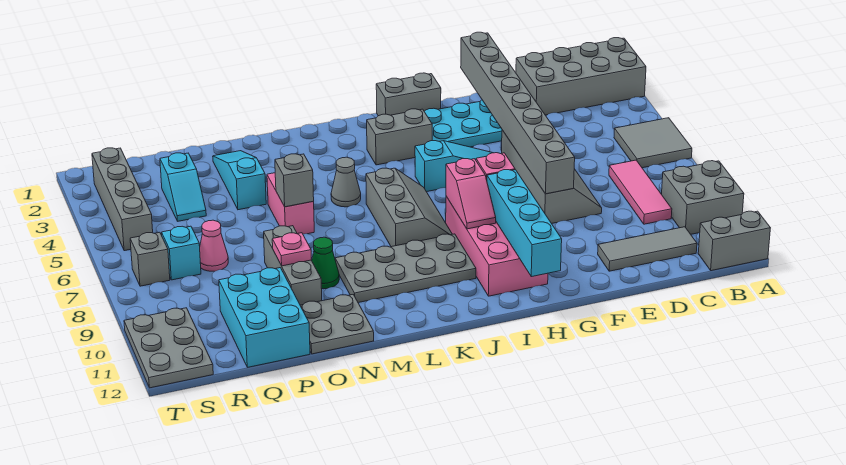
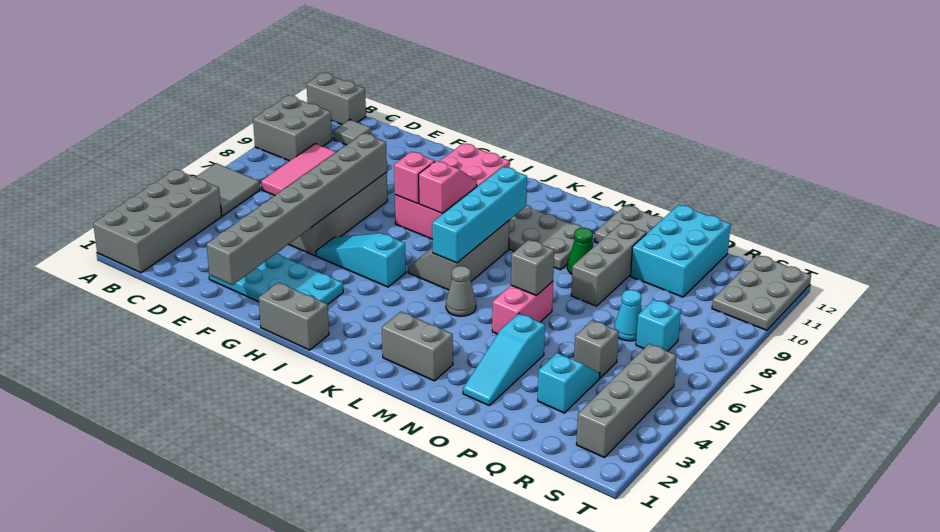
grey 2x4 brick [516,38,646,115] -> grey 2x4 brick turned to [93,169,222,273]
grey 1x3 tile [598,227,697,271] -> grey 1x1 tile [334,120,371,145]
cyan 1x4 brick [487,170,562,277] -> cyan 1x4 brick moved to [432,167,527,263]
grey 1x2 brick [367,109,432,165] -> grey 1x2 brick moved to [382,311,453,381]
pink 1x1 plate [272,233,311,266] -> none
pink 1x1 cone [200,220,228,271] -> cyan 1x1 cone [614,290,642,341]
grey 1x1 brick [130,232,170,286] -> grey 1x1 brick moved to [574,320,619,378]

